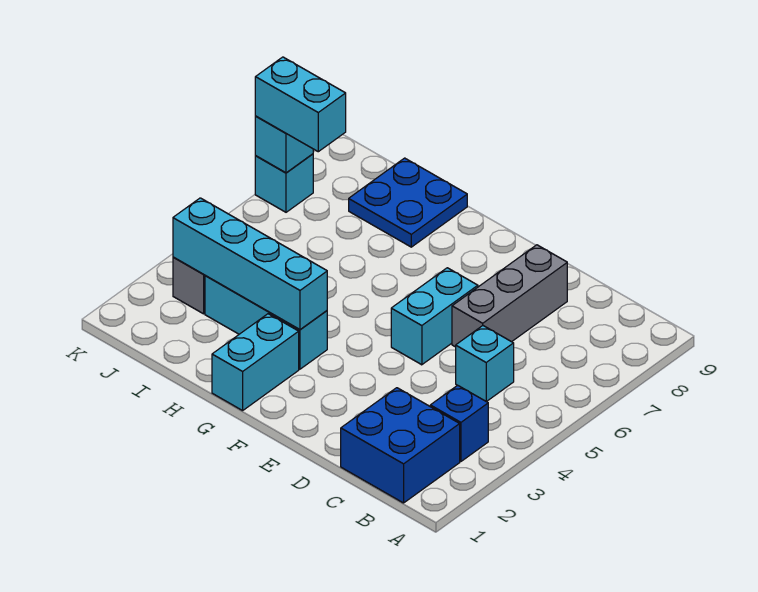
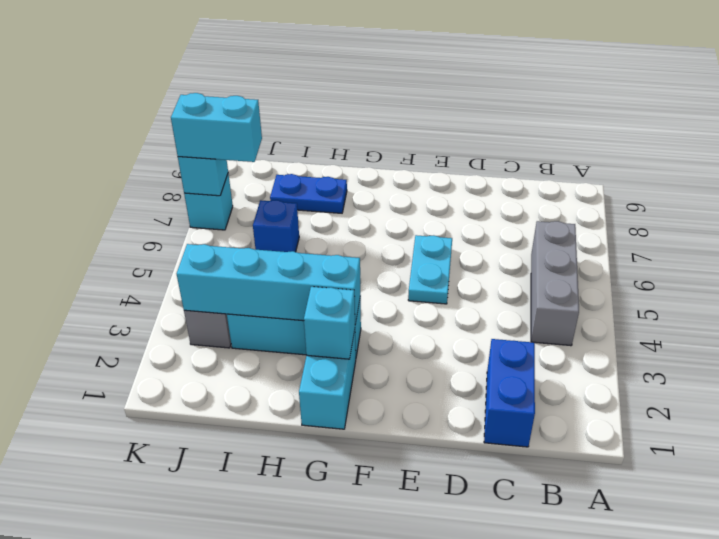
blue 2x2 brick [341,388,460,503] -> blue 1x2 brick [484,339,535,447]
blue 1x1 brick [430,385,488,461] -> blue 1x1 brick moved to [253,200,299,252]
cyan 1x1 brick [456,326,514,402] -> cyan 1x1 brick moved to [304,287,355,359]
grey 1x3 brick [452,245,567,347] -> grey 1x3 brick moved to [531,221,579,346]
cyan 1x2 brick [391,268,478,365] -> cyan 1x2 plate [408,235,452,304]
blue 2x2 plate [349,158,467,247] -> blue 1x2 plate [270,174,347,213]

